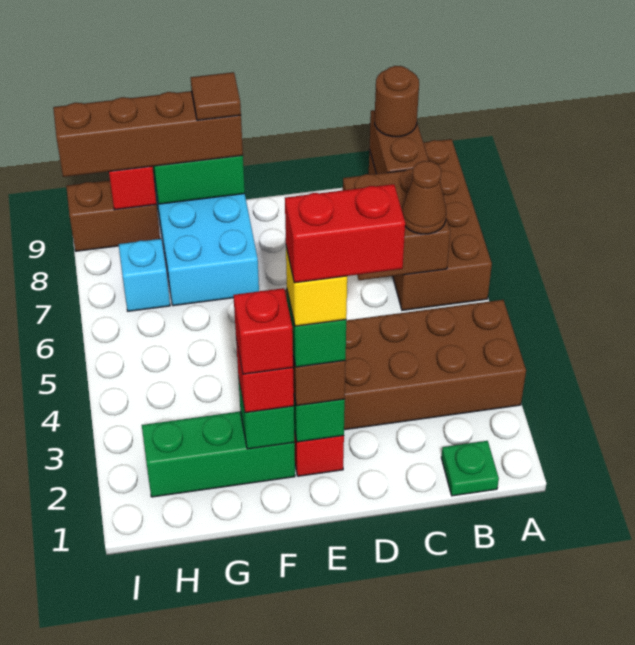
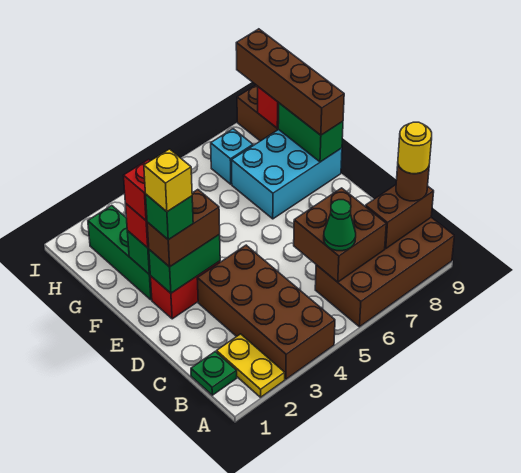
none -> yellow 1x2 plate [217,334,285,397]
brown 1x1 cone [402,161,447,234] -> green 1x1 cone [324,200,356,251]
none -> yellow 1x1 round brick [398,122,432,174]
red 1x2 brick [285,184,405,283] -> none
brown 1x1 tile [191,72,241,120] -> none

